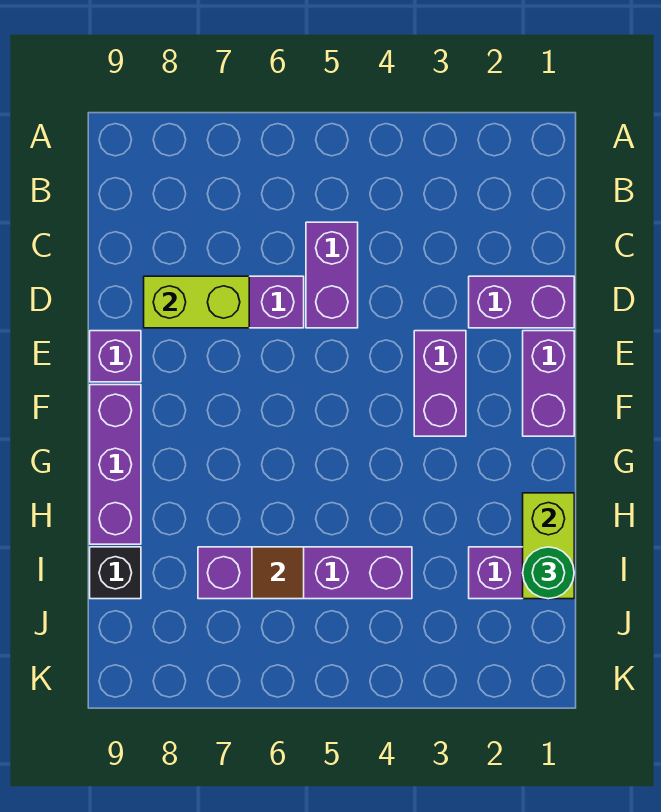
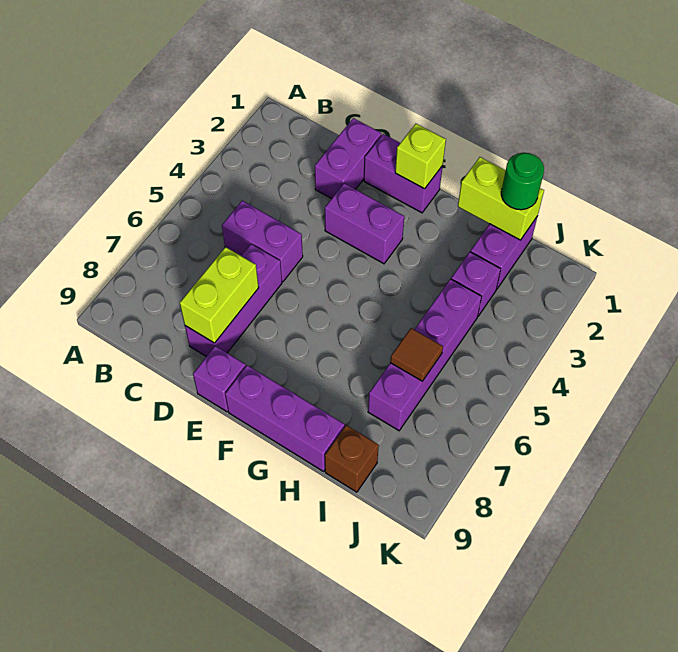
none -> lime 1x1 brick [395,124,446,189]
none -> purple 1x1 brick [451,252,501,316]
black 1x1 brick [90,547,141,599] -> brown 1x1 brick [325,425,379,492]

